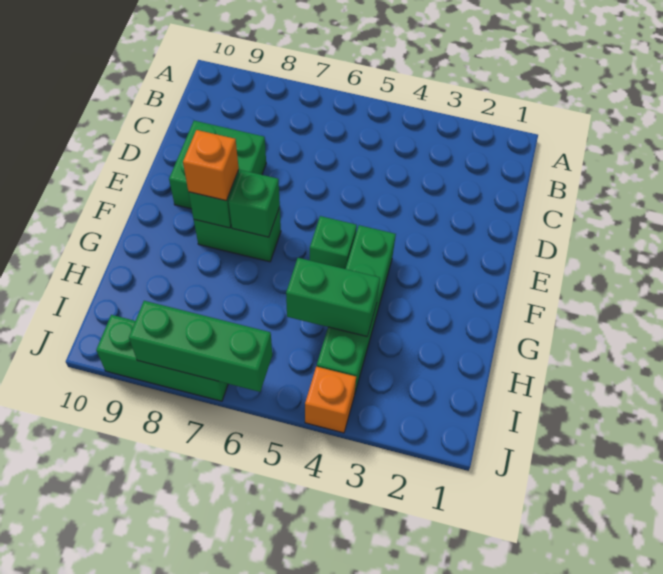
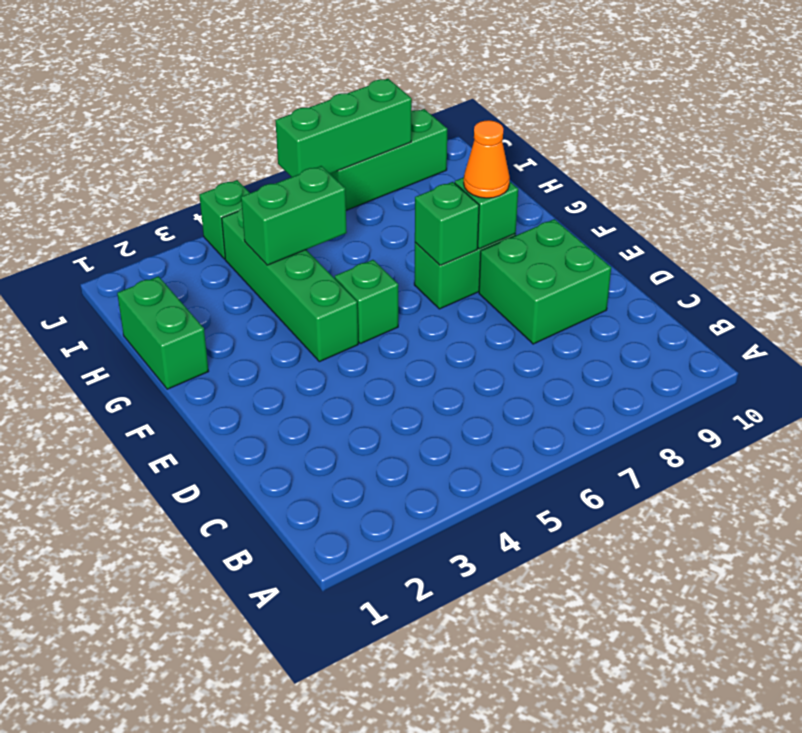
orange 1x1 brick [183,130,239,201] -> orange 1x1 cone [464,120,510,198]
none -> green 1x2 brick [117,276,209,389]
orange 1x1 brick [305,367,356,433] -> green 1x1 brick [199,180,250,259]

